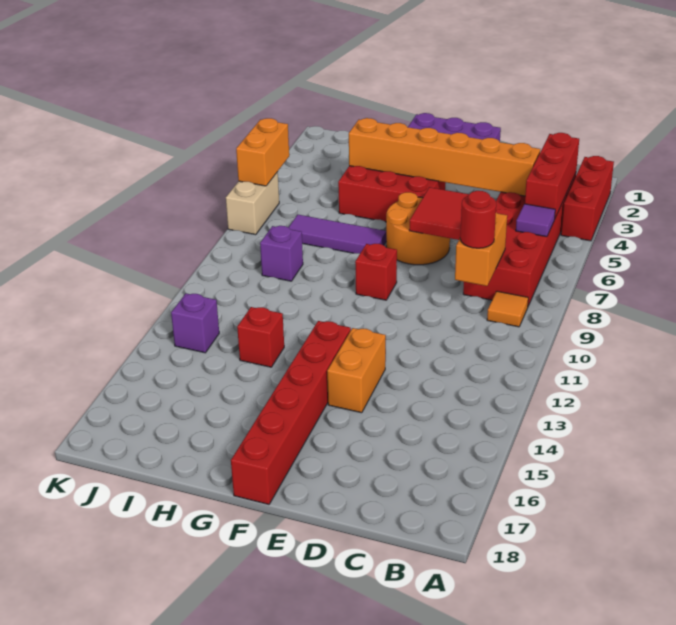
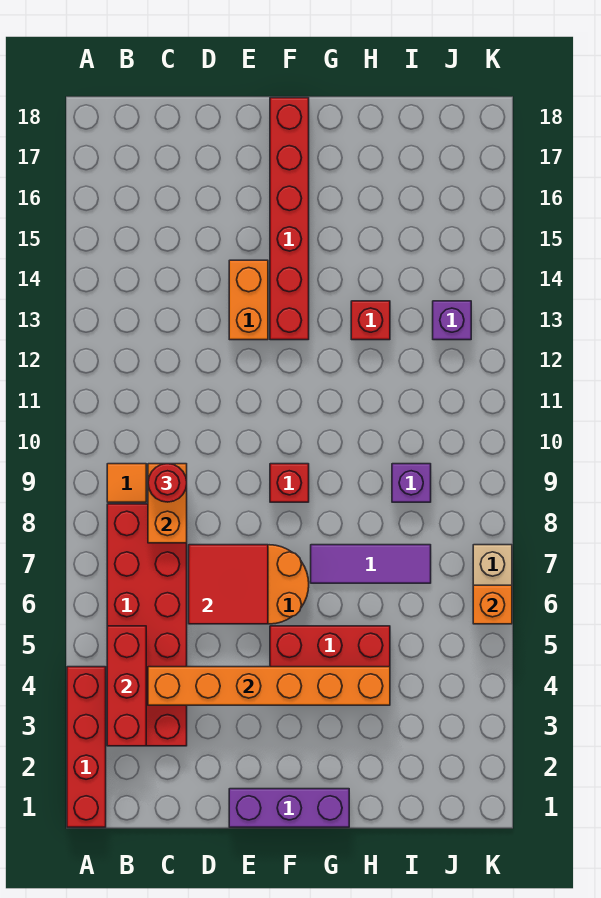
red 1x3 brick [561,156,614,241] -> red 1x4 brick [67,667,106,827]
purple 1x1 tile [516,204,555,237] -> none
orange 1x2 brick [236,118,289,186] -> orange 1x1 brick [473,585,512,624]

